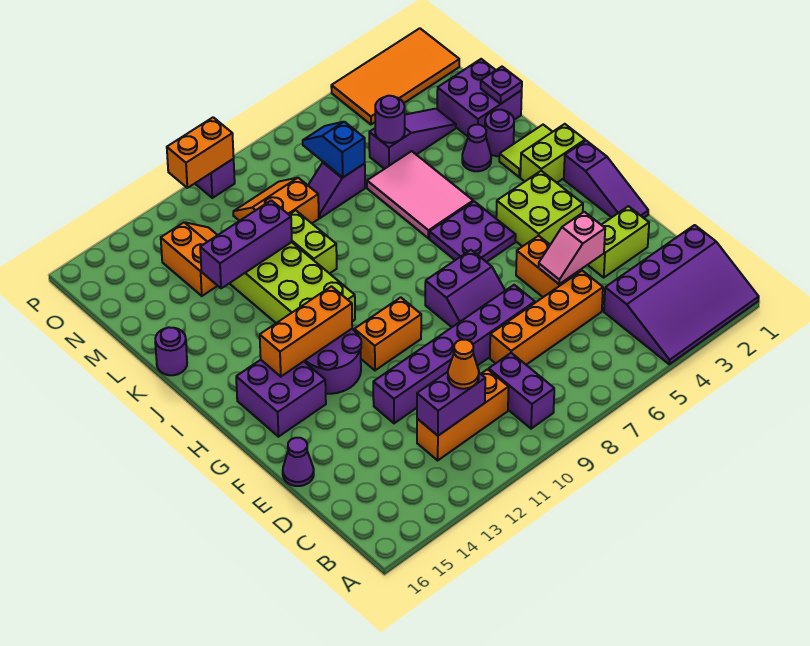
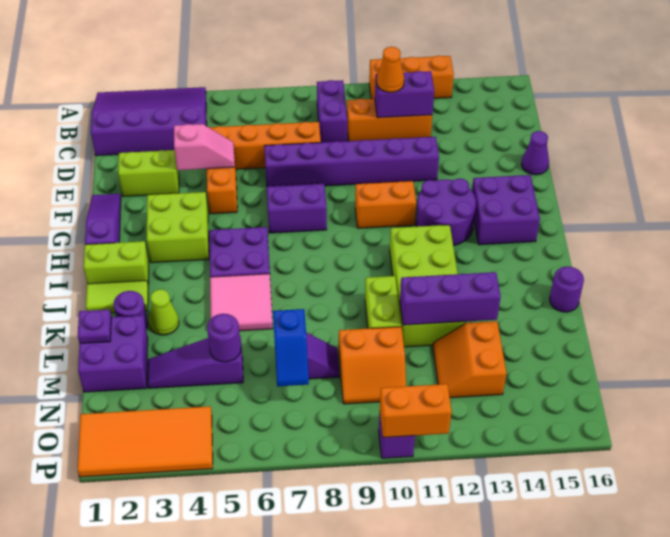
orange 1x3 brick [260,286,352,377] -> orange 1x3 brick moved to [369,56,454,99]
pink 2x3 tile [367,151,473,238] -> pink 2x2 tile [210,274,273,331]
purple 1x1 cone [462,125,491,171] -> lime 1x1 cone [149,289,179,335]

